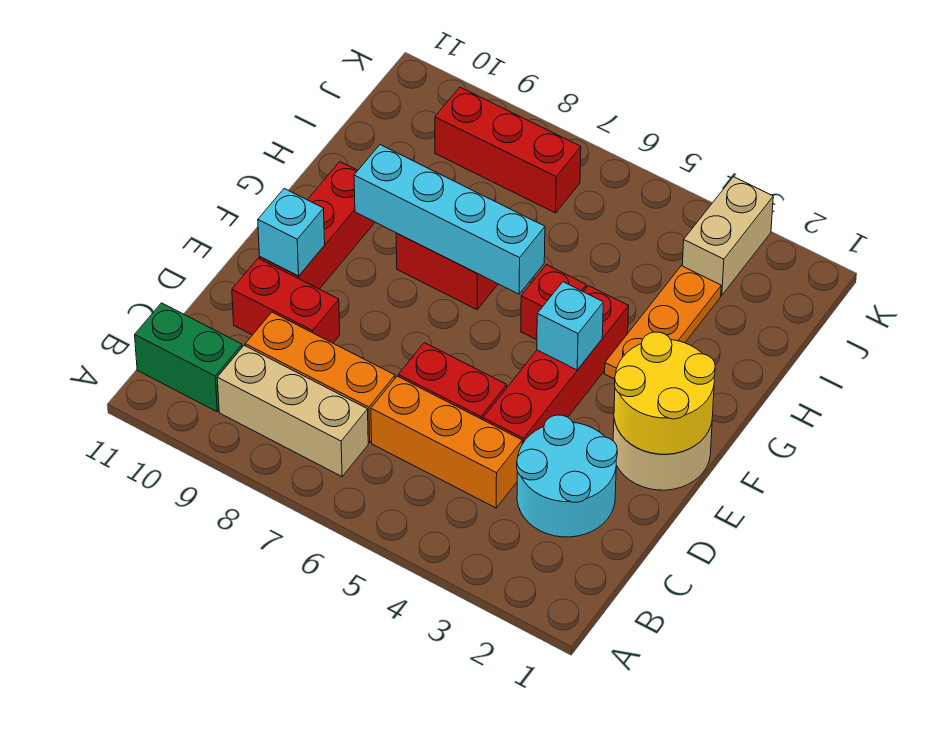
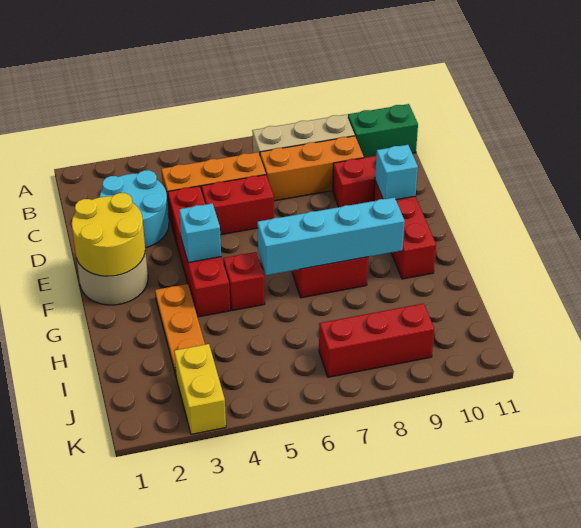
tan 1x2 brick [682,177,773,295] -> yellow 1x2 brick [174,344,226,434]

